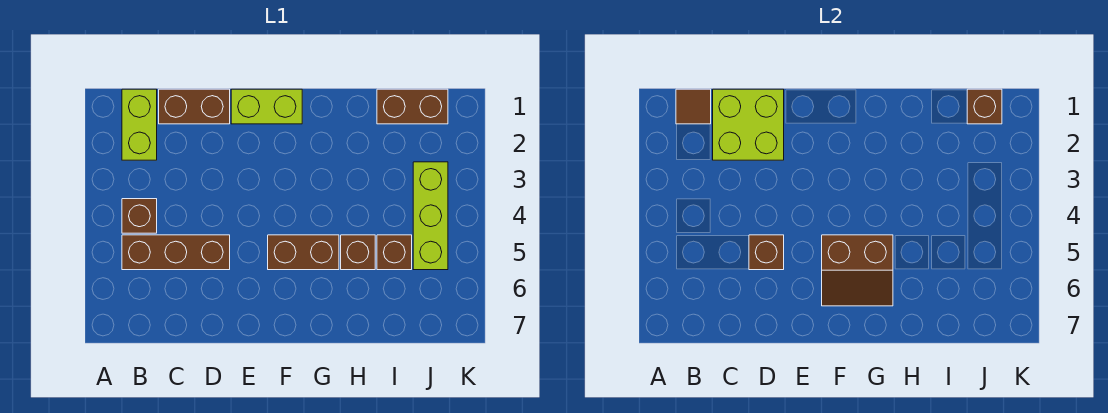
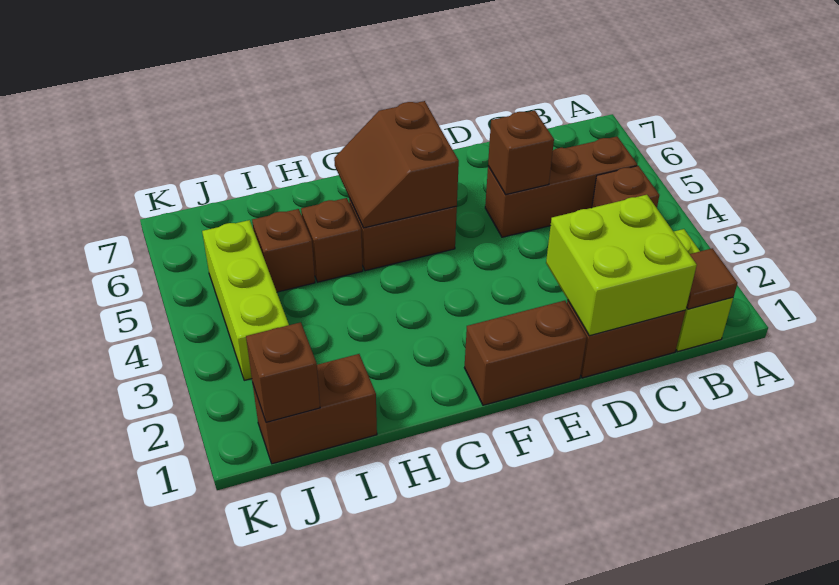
lime 1x2 brick [231,89,302,124] -> brown 1x2 brick [464,301,587,405]
brown 2x2 slope [822,235,893,306] -> brown 2x2 slope turned to [334,101,459,228]

